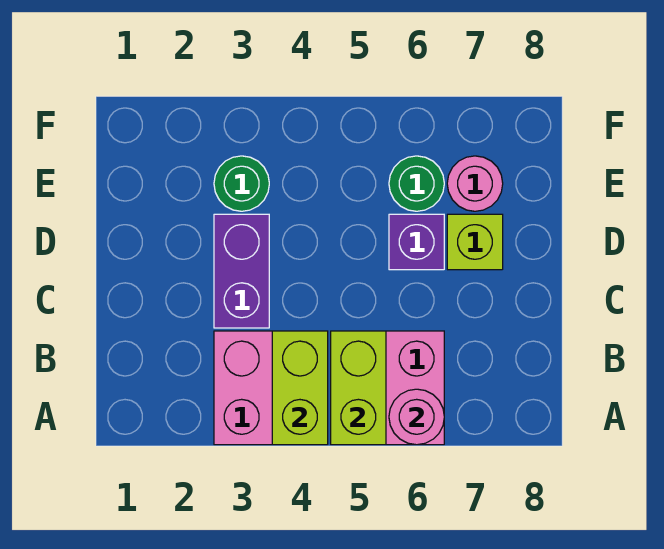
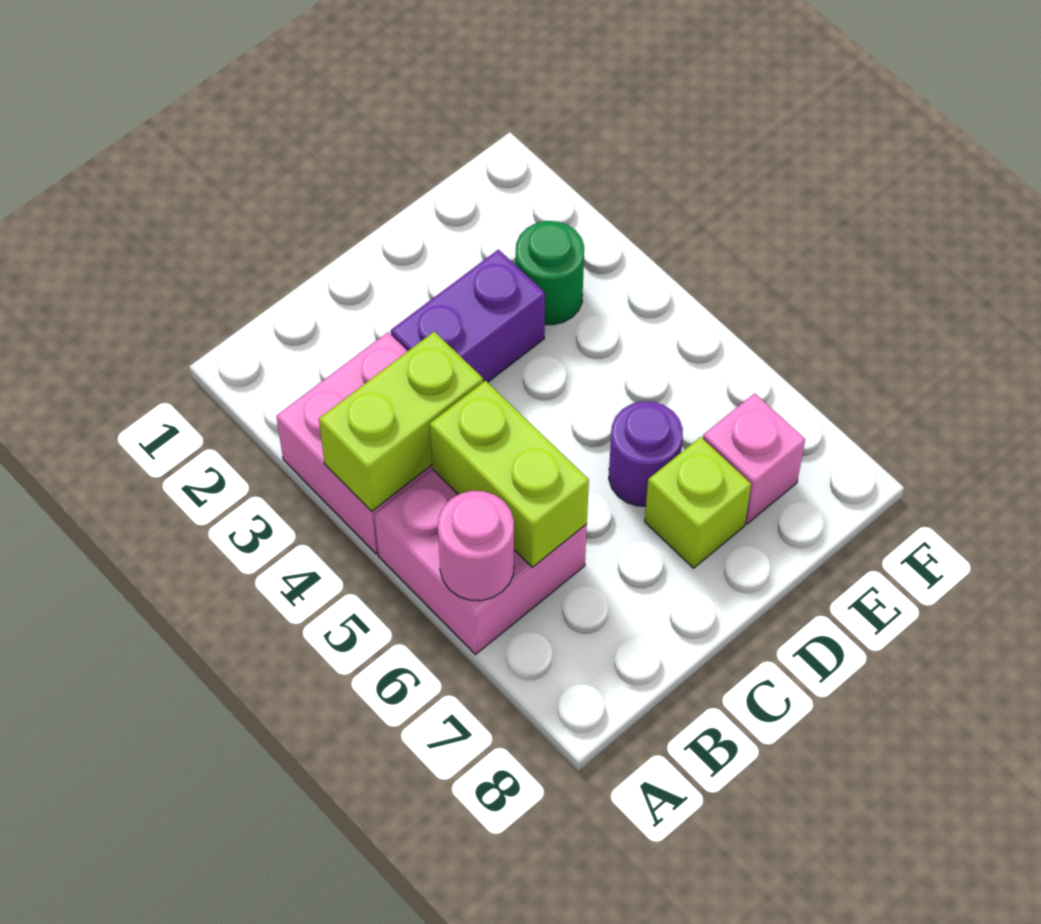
lime 1x2 brick [331,331,386,445] -> lime 1x2 brick turned to [430,381,589,567]
purple 1x1 brick [389,214,444,270] -> purple 1x1 round brick [609,401,683,506]
green 1x1 round brick [389,156,444,211] -> none
pink 1x1 round brick [447,156,503,211] -> pink 1x1 brick [703,393,805,524]

